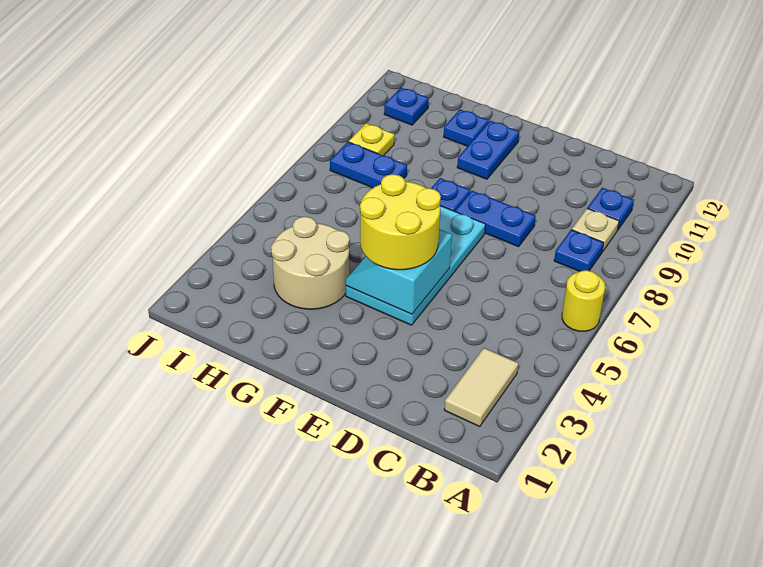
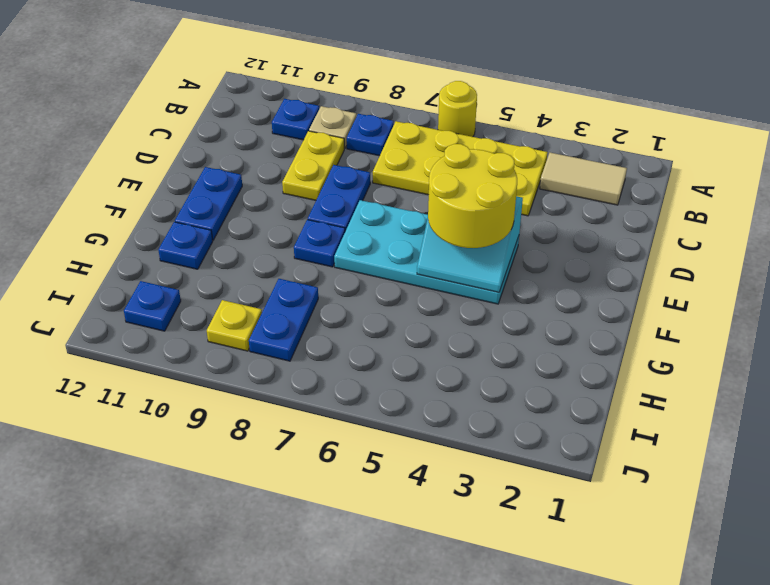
none -> yellow 2x4 plate [373,121,548,216]
none -> yellow 1x2 plate [282,131,344,200]
blue 1x2 plate [457,121,519,179] -> blue 1x2 plate turned to [175,167,242,240]
tan 2x2 round brick [271,217,350,309] -> none

